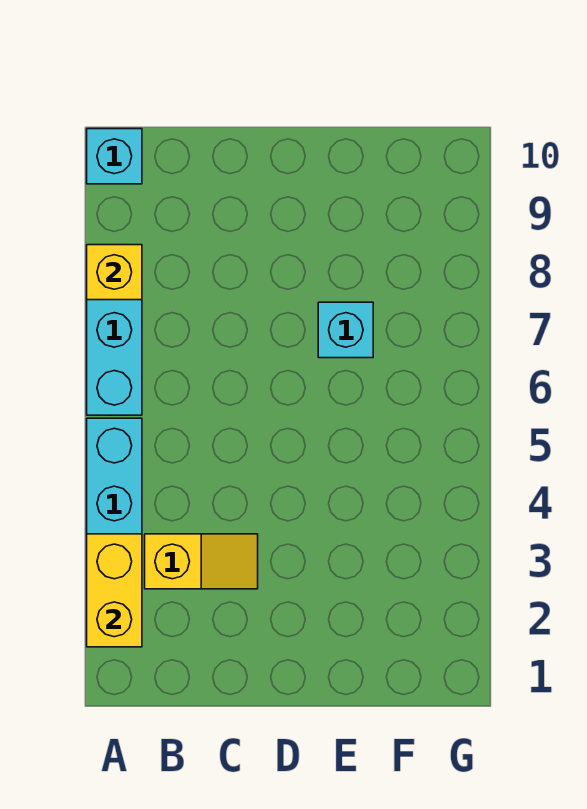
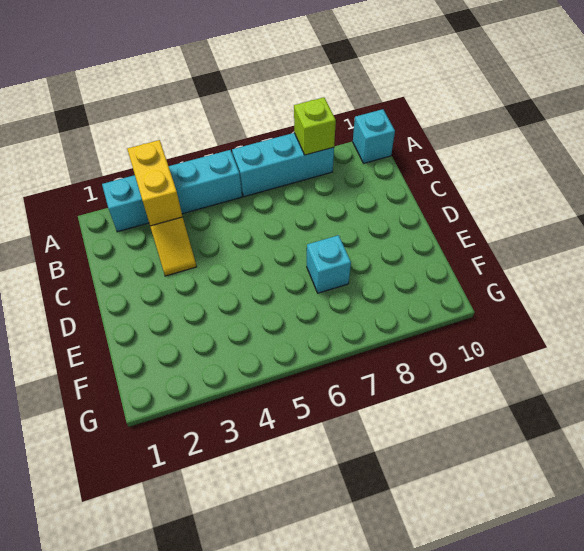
yellow 1x2 brick [87,534,142,647] -> yellow 1x2 brick turned to [127,140,183,226]
yellow 1x1 brick [87,245,142,300] -> lime 1x1 brick [294,97,336,155]

